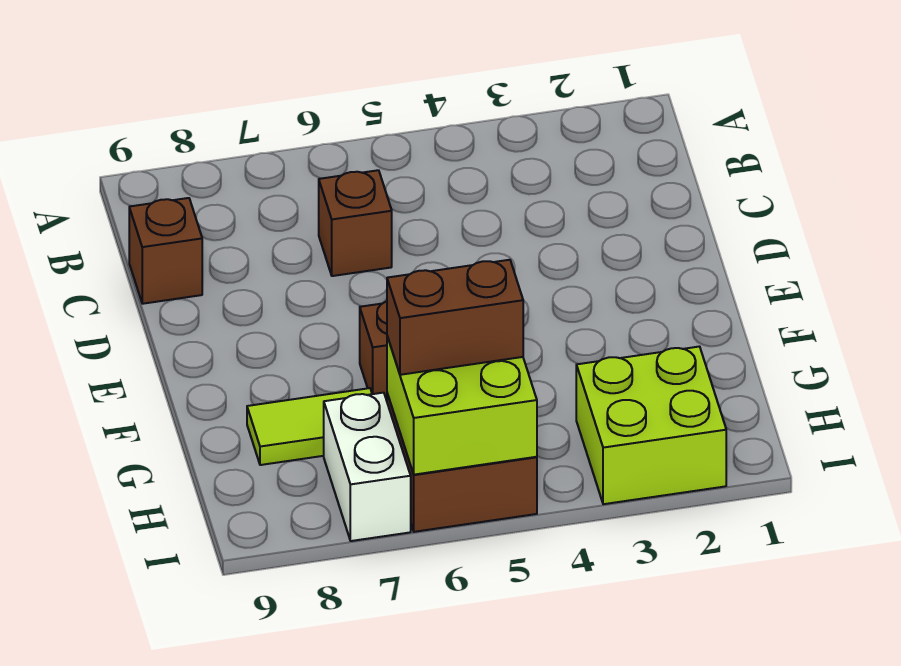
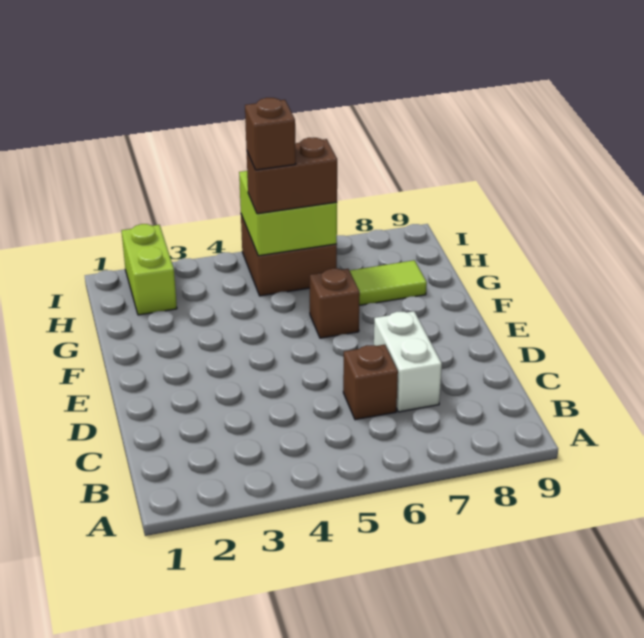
brown 1x1 brick [129,198,202,304] -> brown 1x1 brick moved to [245,98,296,170]
lime 2x2 brick [576,347,726,504] -> lime 1x2 brick [122,224,177,315]
white 1x2 brick [324,393,411,541] -> white 1x2 brick moved to [374,311,442,412]

